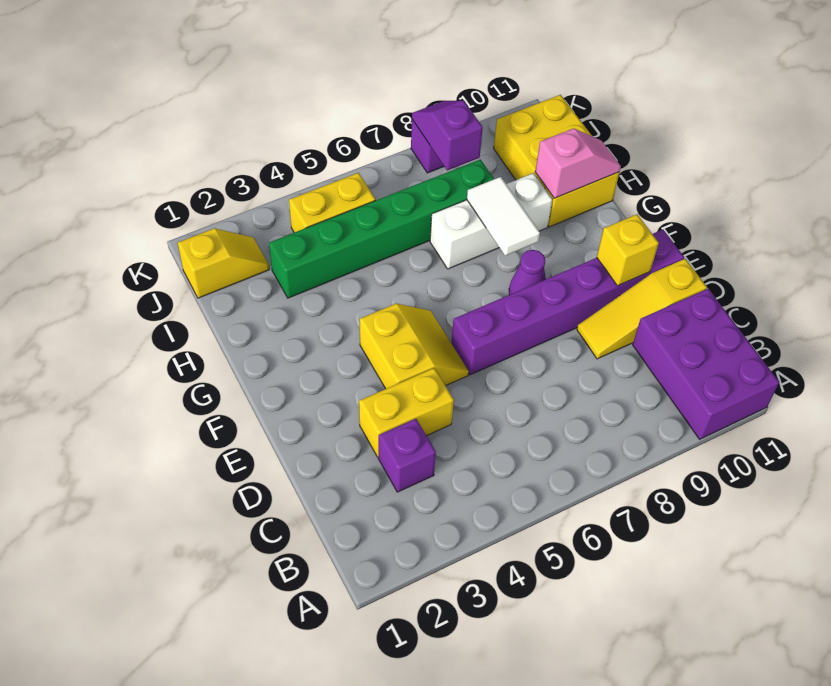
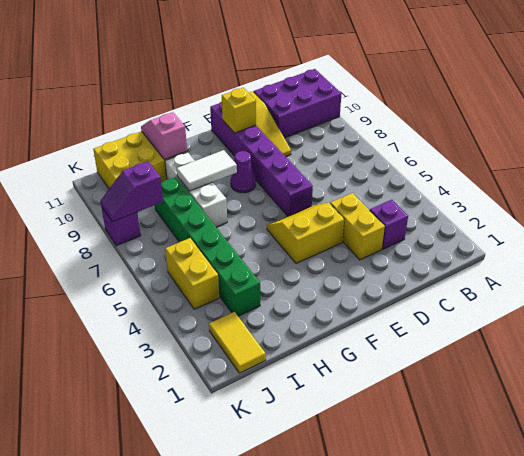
yellow 1x2 slope [178,228,269,298] -> yellow 1x2 tile [209,312,266,373]

